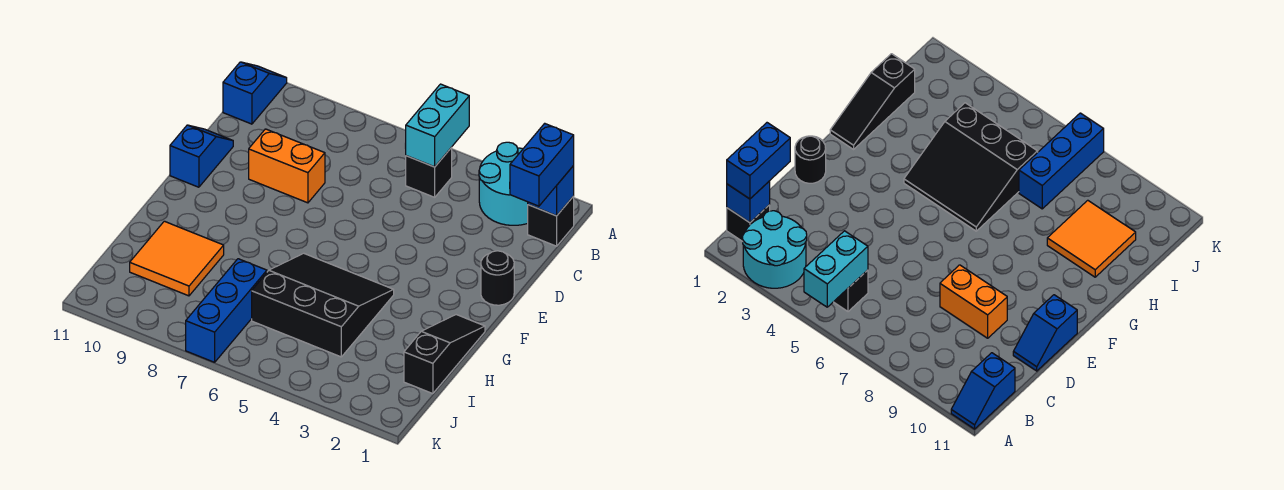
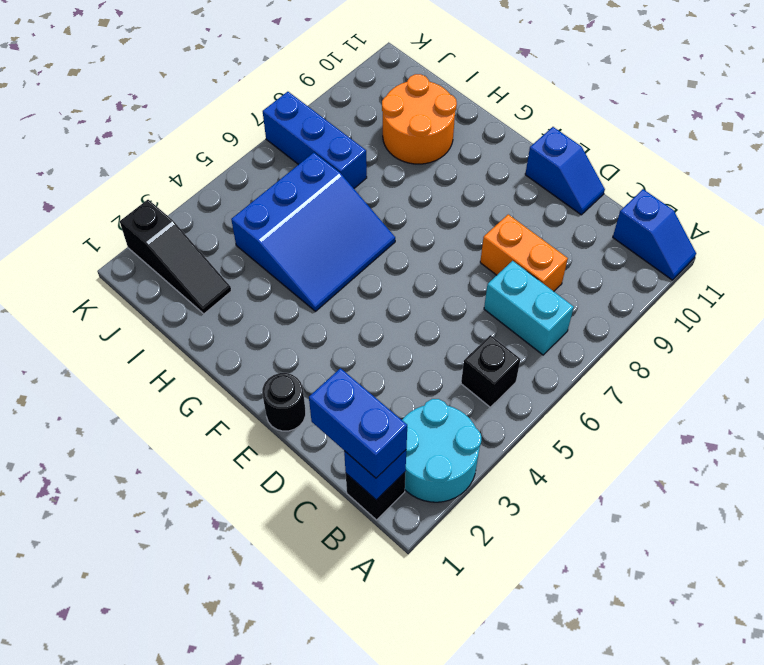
cyan 1x2 brick [405,84,469,167] -> cyan 1x2 brick moved to [484,261,574,355]
orange 1x2 brick [249,129,325,203] -> orange 1x2 brick turned to [480,214,568,291]
black 1x3 slope [404,315,485,394] -> black 1x3 slope moved to [120,200,231,314]
black 3x3 slope [252,253,394,357] -> blue 3x3 slope [231,153,395,311]
orange 2x2 tile [130,221,224,296] -> orange 2x2 round brick [382,74,457,164]

